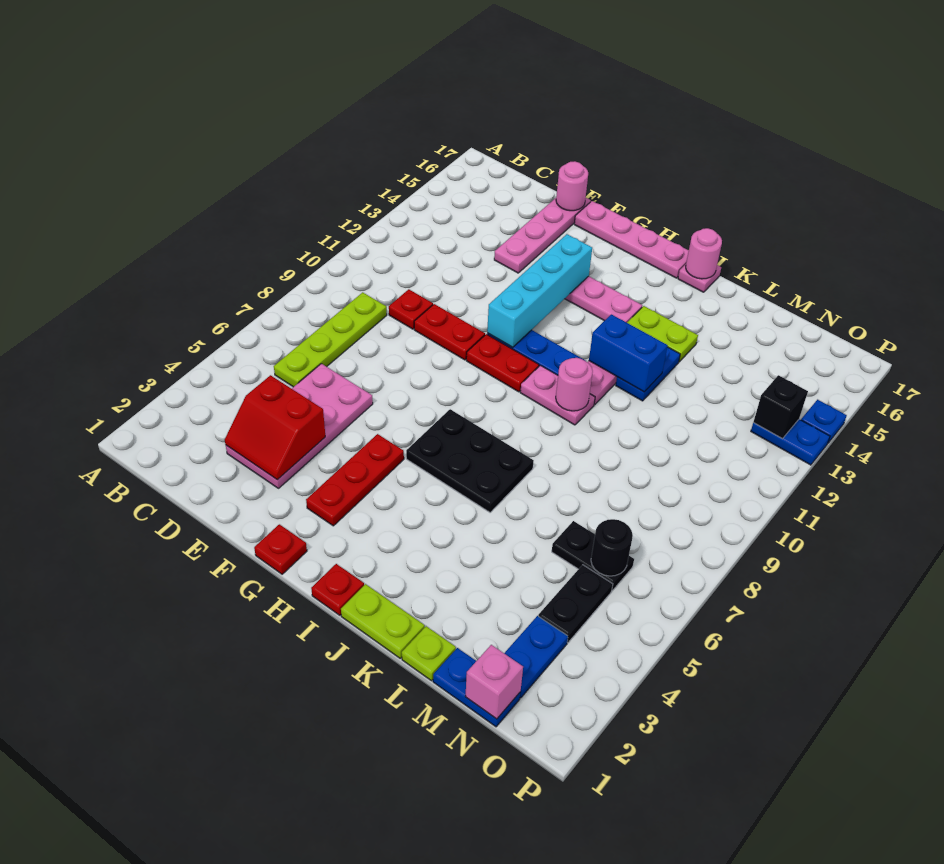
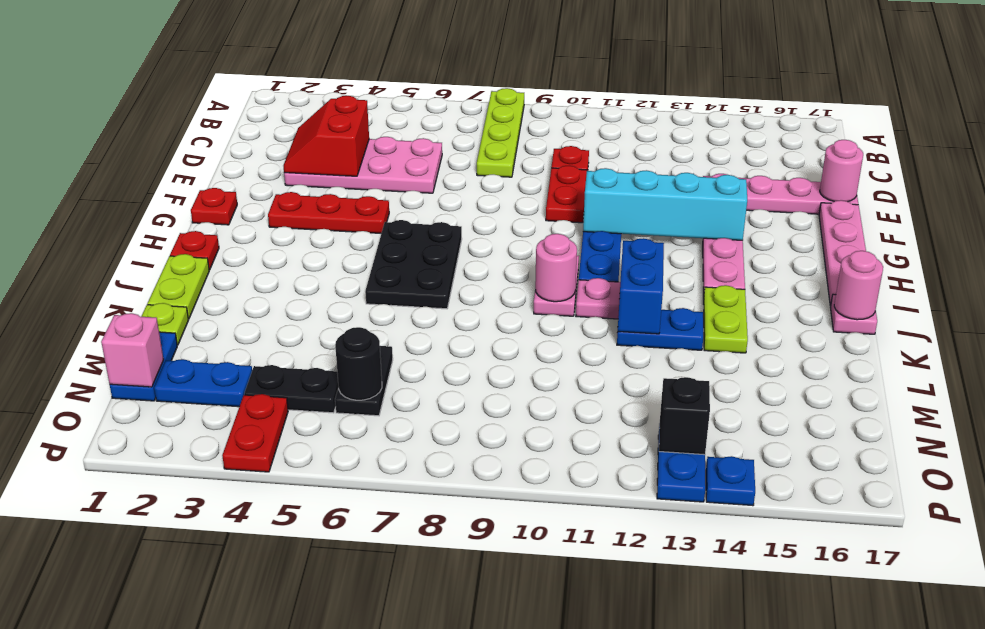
lime 1x4 plate [274,292,387,387] -> lime 1x4 plate turned to [477,88,524,177]
red 1x2 plate [466,334,539,392] -> red 1x2 plate moved to [222,394,288,472]

